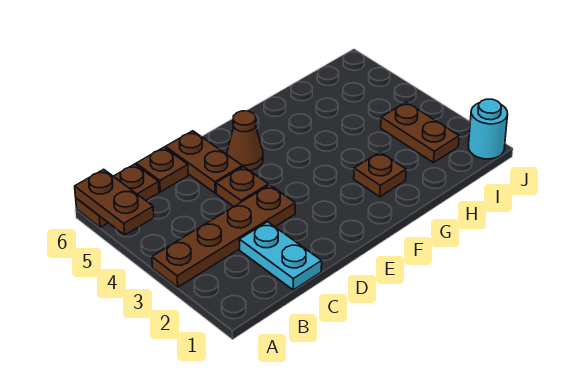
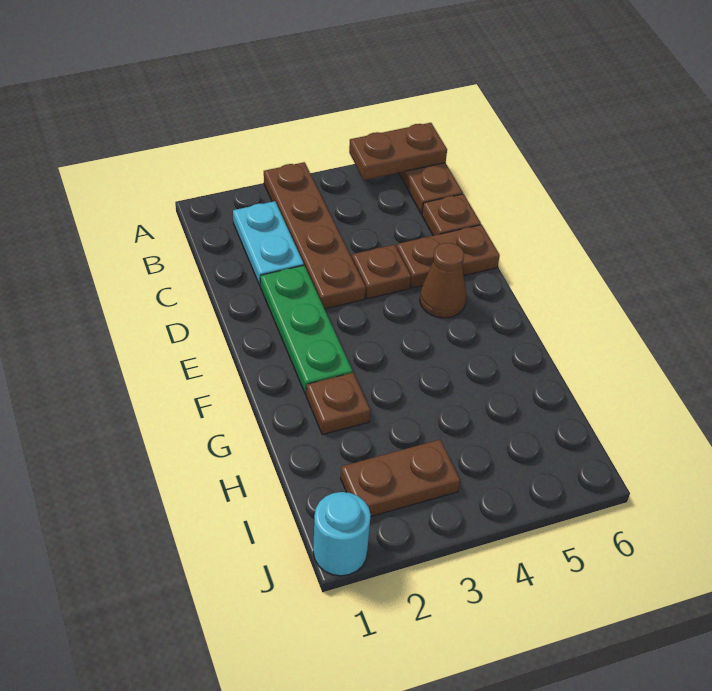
cyan 1x2 plate [239,222,322,290] -> cyan 1x2 plate turned to [233,201,304,286]
none -> green 1x3 plate [260,265,353,395]

